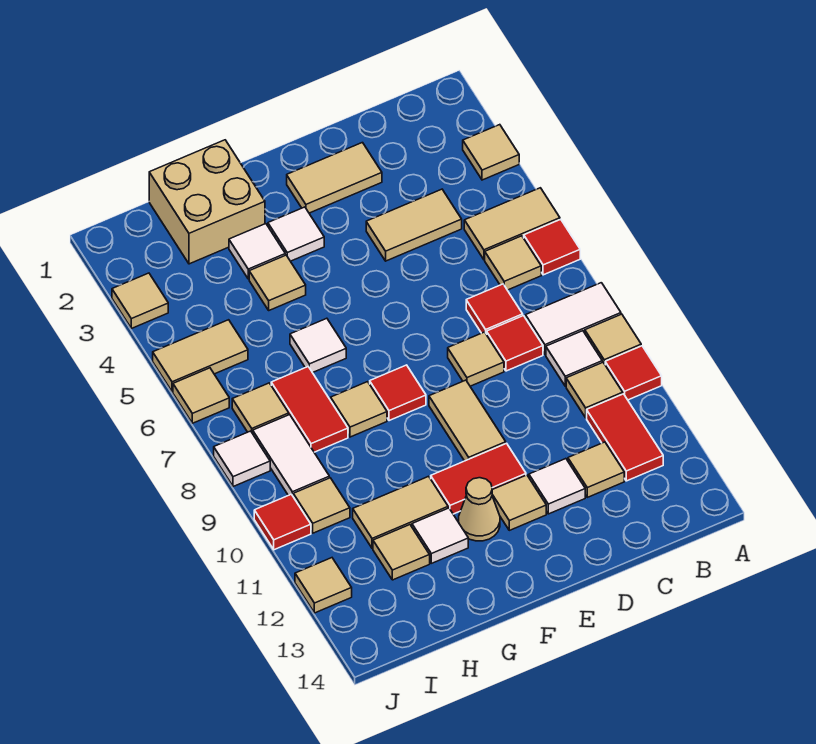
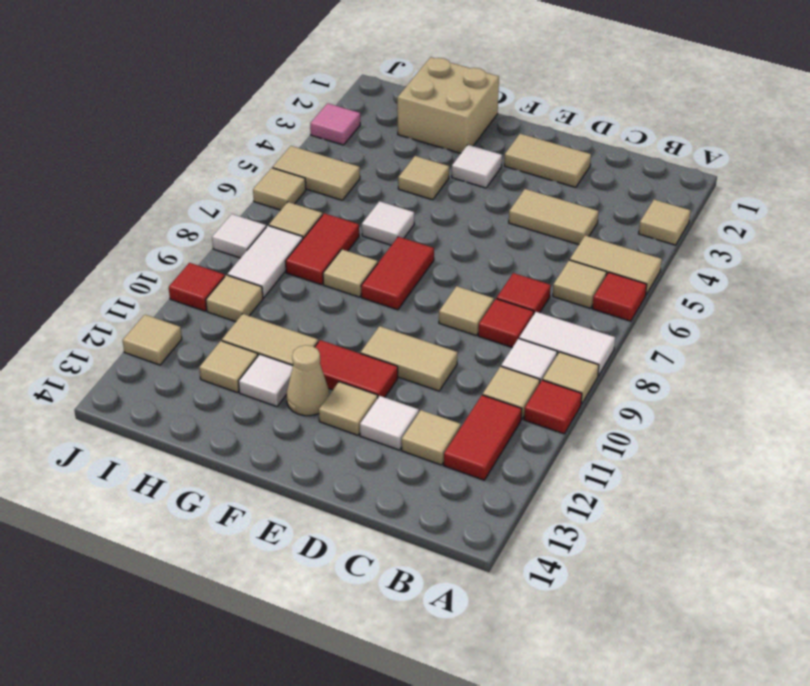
tan 1x2 tile [429,380,506,461] -> tan 1x2 tile turned to [361,326,458,391]
red 1x1 tile [370,365,426,421] -> red 1x2 tile [361,237,434,310]
white 1x1 tile [229,224,285,279] -> none
tan 1x1 tile [112,273,168,328] -> pink 1x1 tile [310,103,360,145]

